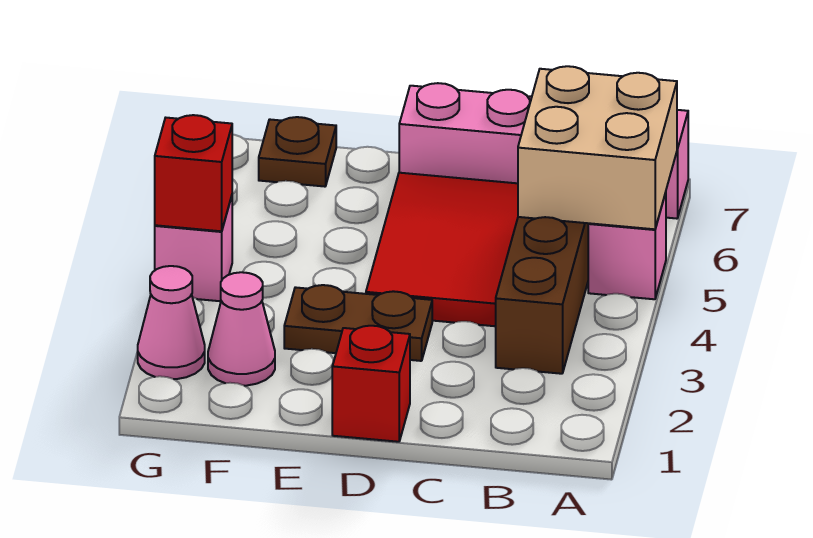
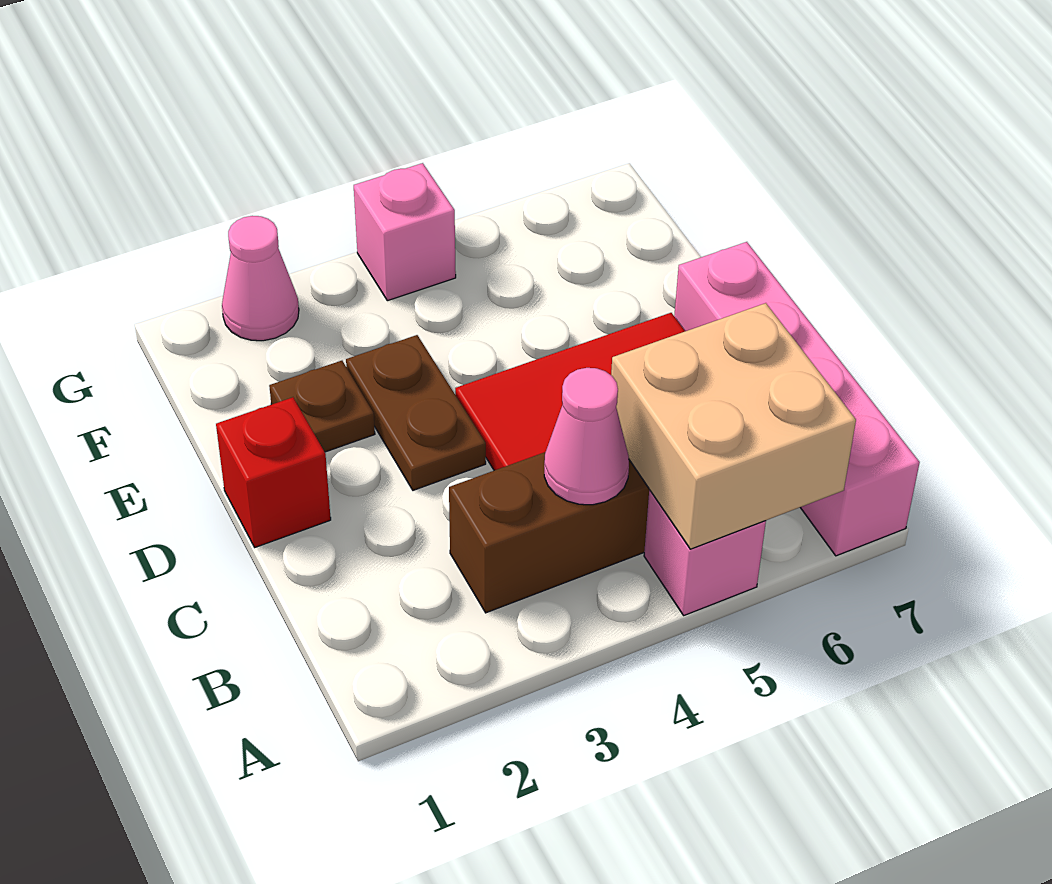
pink 1x1 cone [208,272,275,386] -> pink 1x1 cone moved to [544,368,629,505]
brown 1x1 plate [259,117,336,187] -> brown 1x1 plate moved to [269,361,375,452]
red 1x1 brick [155,115,232,231] -> none

